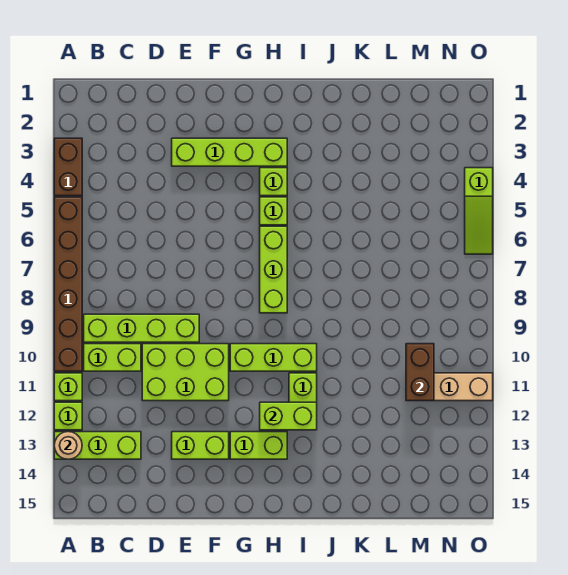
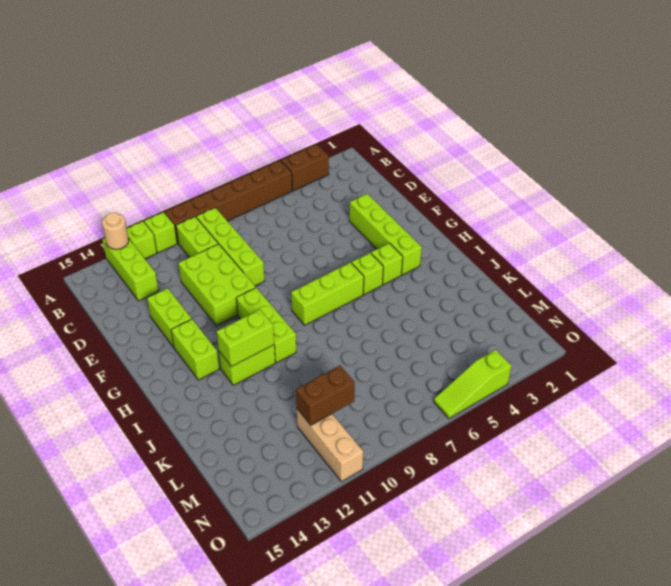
lime 1x2 brick [260,402,317,430] -> lime 1x2 brick turned to [217,310,274,367]

